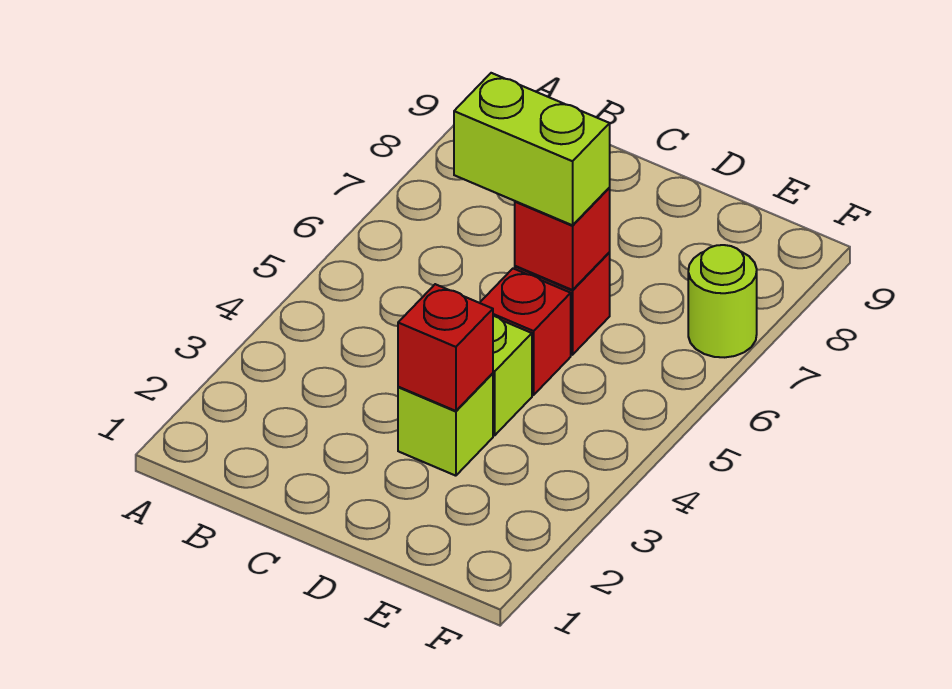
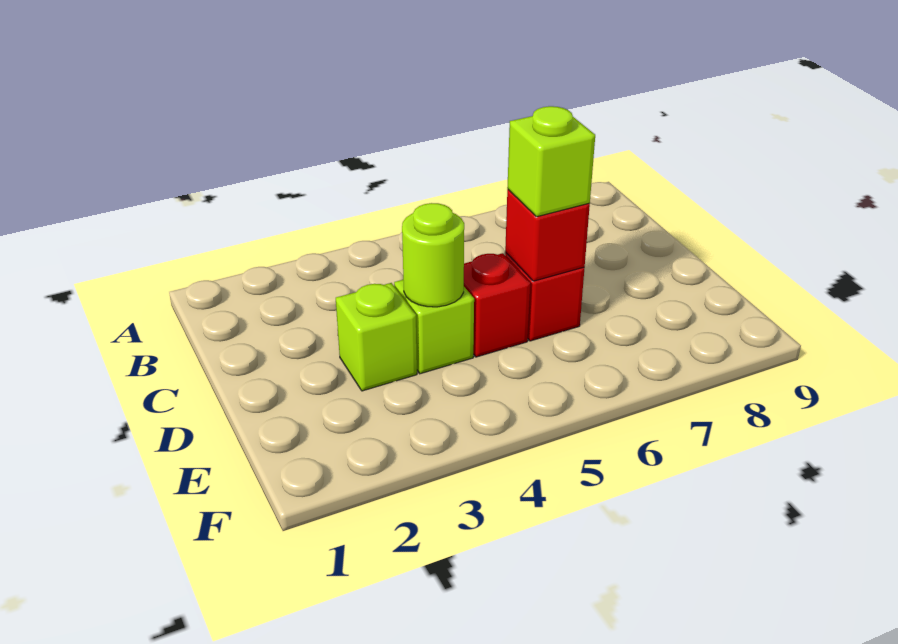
lime 1x2 brick [454,73,610,225] -> lime 1x1 brick [507,106,595,217]
red 1x1 brick [398,284,493,411] -> none
lime 1x1 round brick [688,245,757,357] -> lime 1x1 round brick moved to [402,203,464,307]

